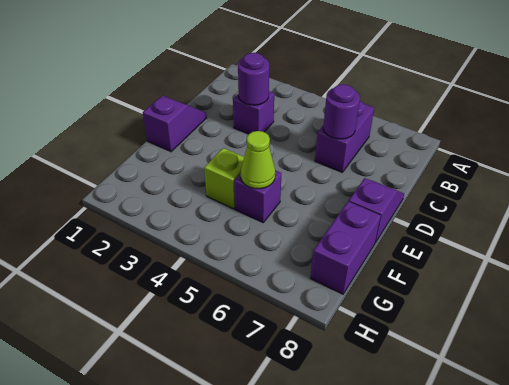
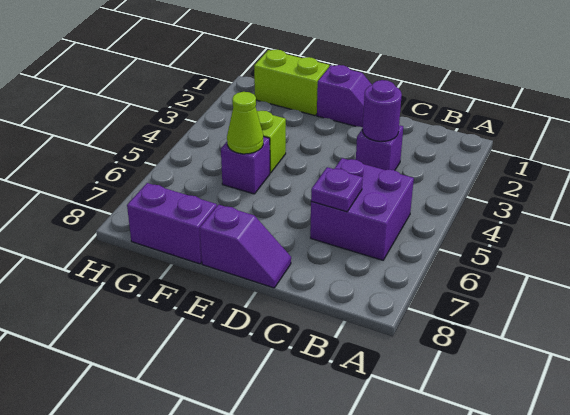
purple 1x2 brick [315,101,374,172] -> purple 2x2 brick [310,158,414,260]
purple 1x1 round brick [323,84,360,139] -> purple 1x1 plate [311,167,363,212]
none -> lime 1x2 brick [254,50,329,115]

